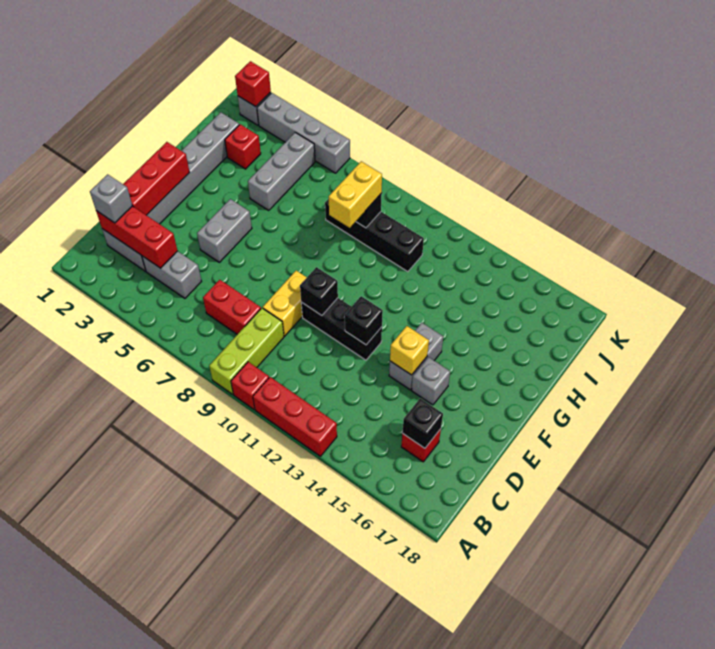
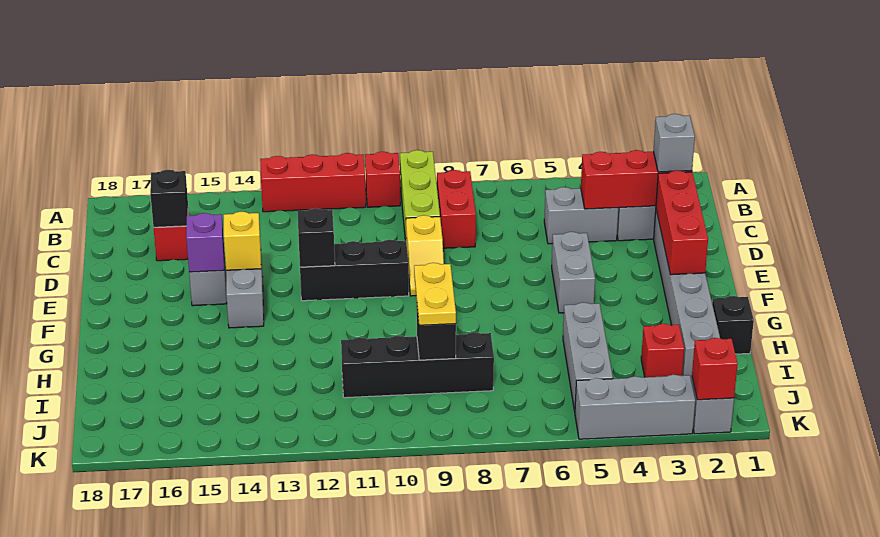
red 1x2 brick [203,280,261,334] -> red 1x2 brick turned to [437,170,476,248]
yellow 1x2 brick [263,271,307,336] -> yellow 1x2 slope [406,215,444,296]
black 1x1 brick [300,267,338,316] -> black 1x1 brick moved to [712,296,754,354]
none -> purple 1x1 brick [186,213,224,272]
yellow 1x2 brick [329,161,382,228] -> yellow 1x2 plate [414,263,456,325]
grey 1x4 brick [257,93,350,173] -> grey 1x3 brick [575,375,695,439]

